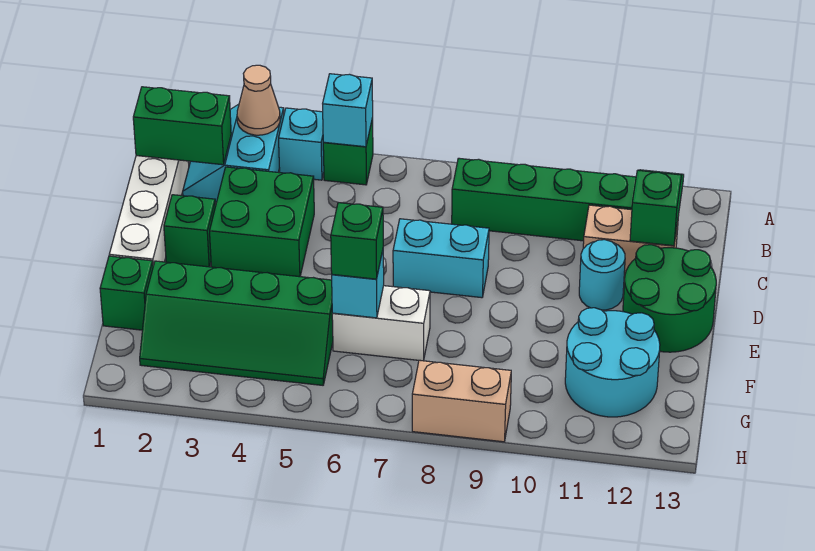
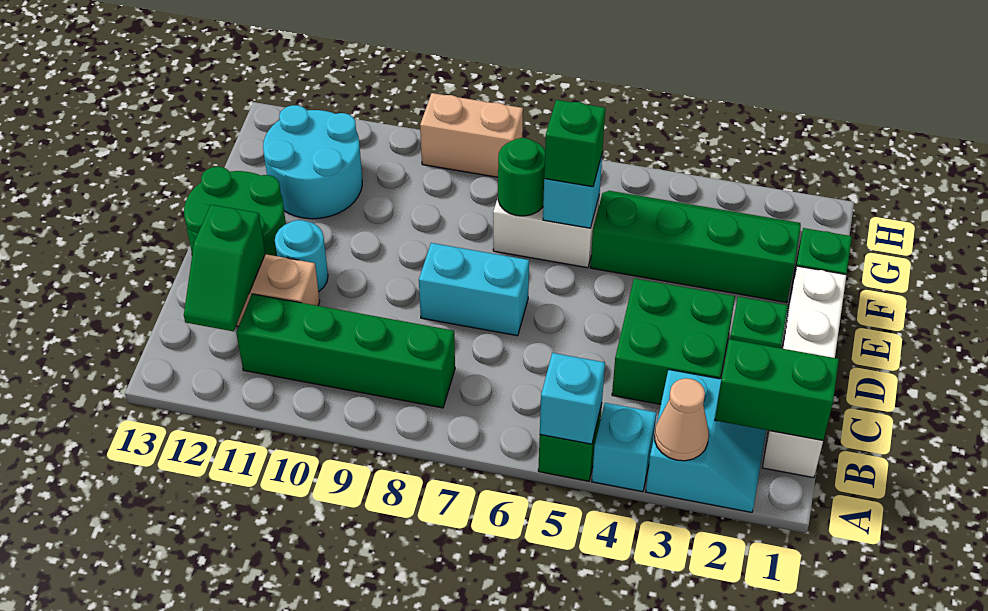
none -> green 1x1 round brick [498,138,545,216]

